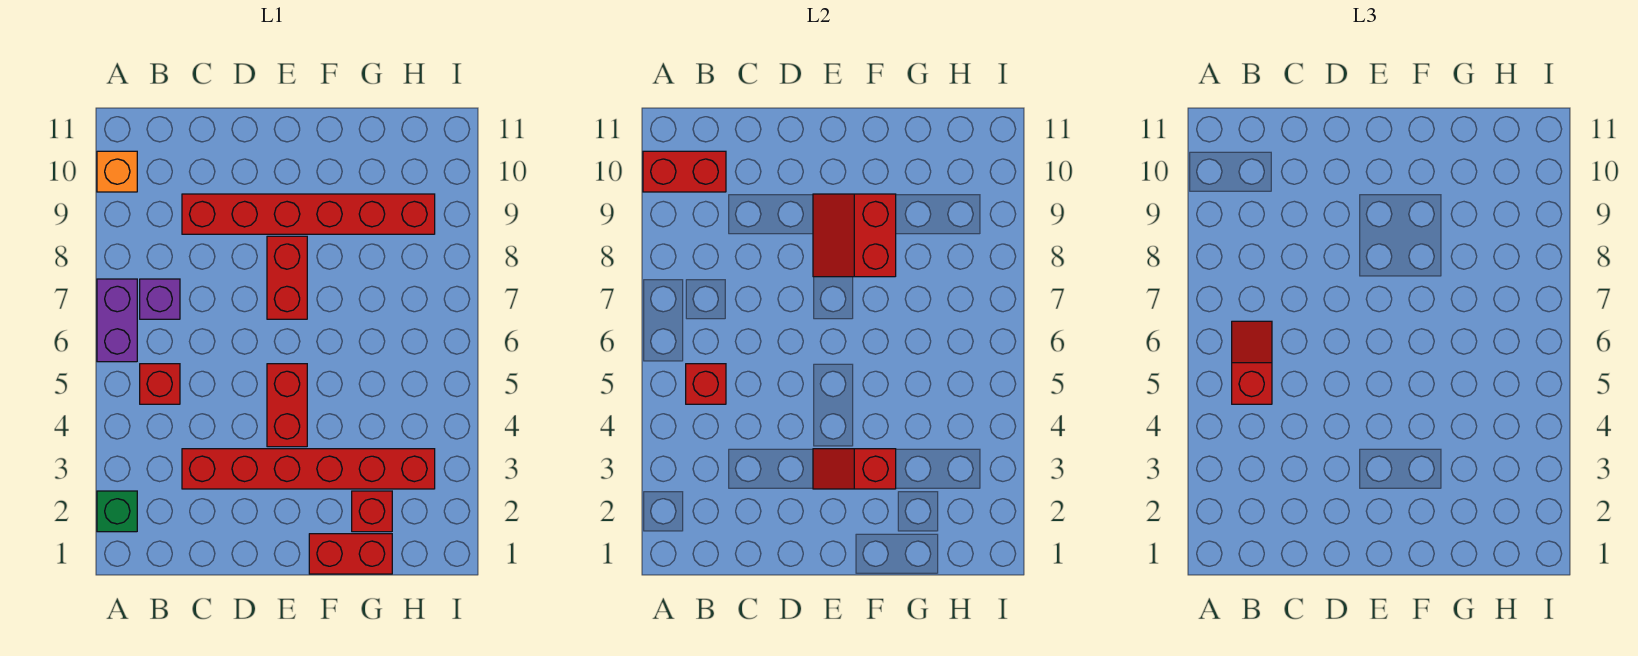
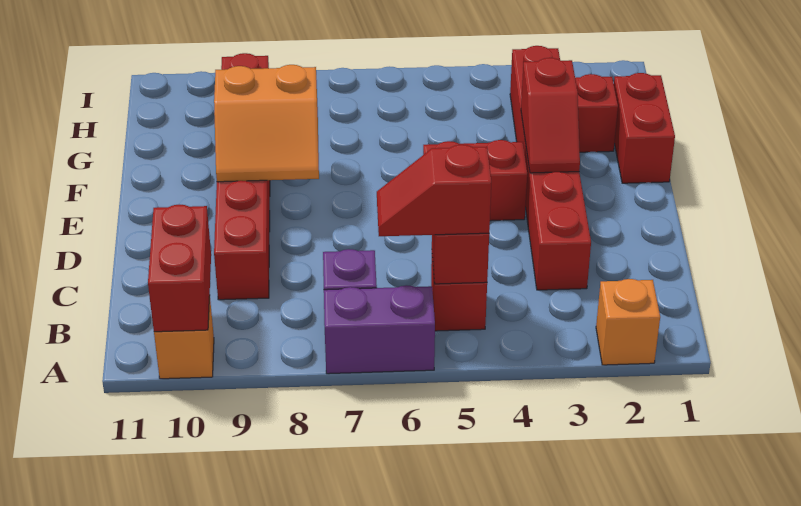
green 1x1 brick [97,491,137,532] -> orange 1x1 brick [596,279,660,365]
red 1x2 brick [267,236,307,319] -> none
red 2x2 slope [813,194,896,277] -> orange 2x2 slope [214,65,319,182]

